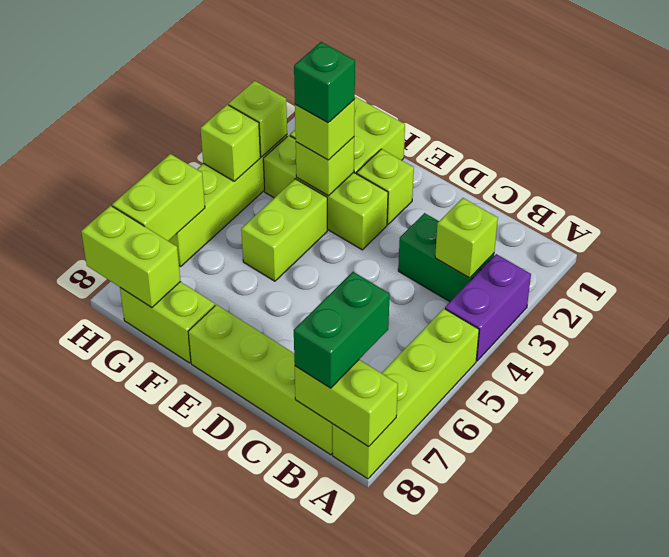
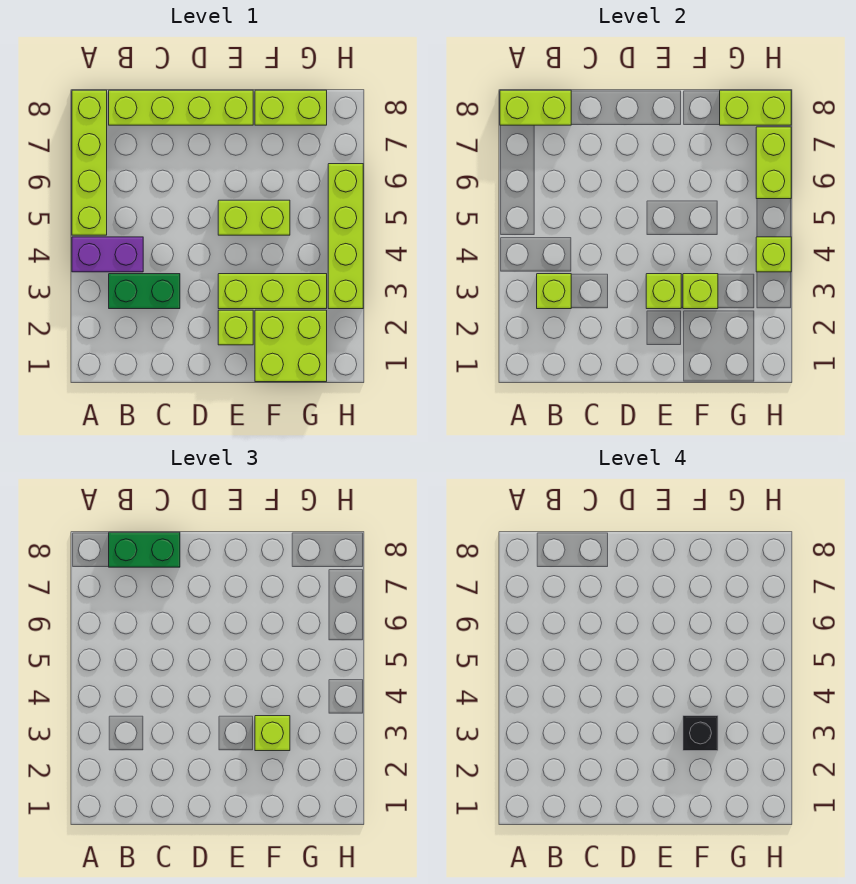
purple 1x2 brick [445,254,531,361] -> purple 1x2 brick turned to [72,237,143,272]
green 1x2 brick [294,272,390,388] -> green 1x2 brick turned to [109,532,180,567]
green 1x1 brick [294,42,355,123] -> black 1x1 brick [683,716,718,751]
lime 1x2 brick [241,179,327,281] -> lime 1x2 brick turned to [218,200,290,235]
lime 1x1 brick [229,81,287,157] -> lime 1x1 brick moved to [646,274,681,309]

